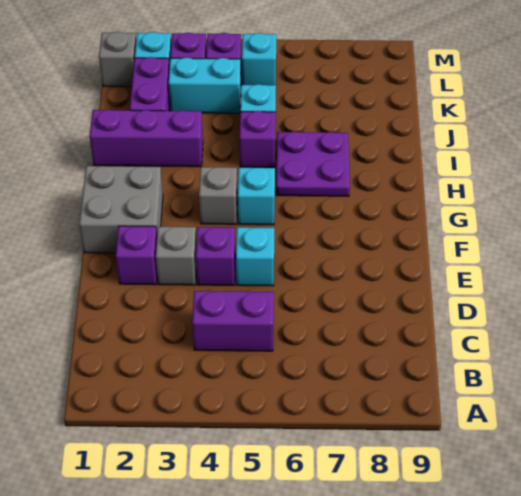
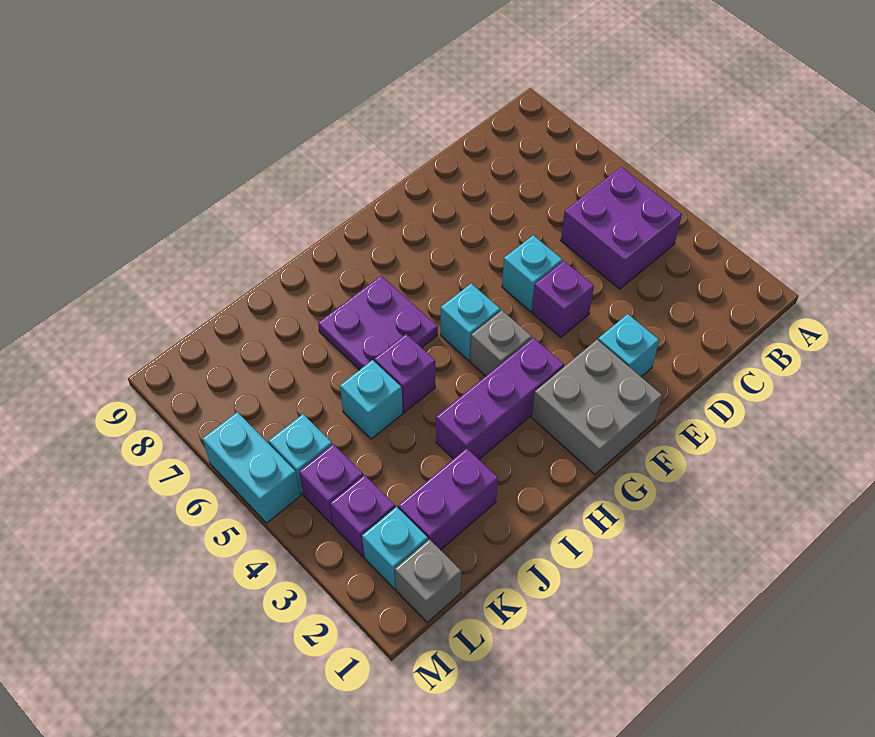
purple 1x2 brick [192,291,274,351] -> purple 2x2 brick [561,167,682,289]
purple 1x1 brick [116,226,157,285] -> cyan 1x1 brick [598,314,659,377]
grey 1x1 brick [156,227,196,285] -> none
purple 1x3 brick [90,110,203,167] -> purple 1x3 brick turned to [436,338,564,459]
cyan 1x2 brick [169,58,241,113] -> cyan 1x2 brick moved to [202,412,300,523]

